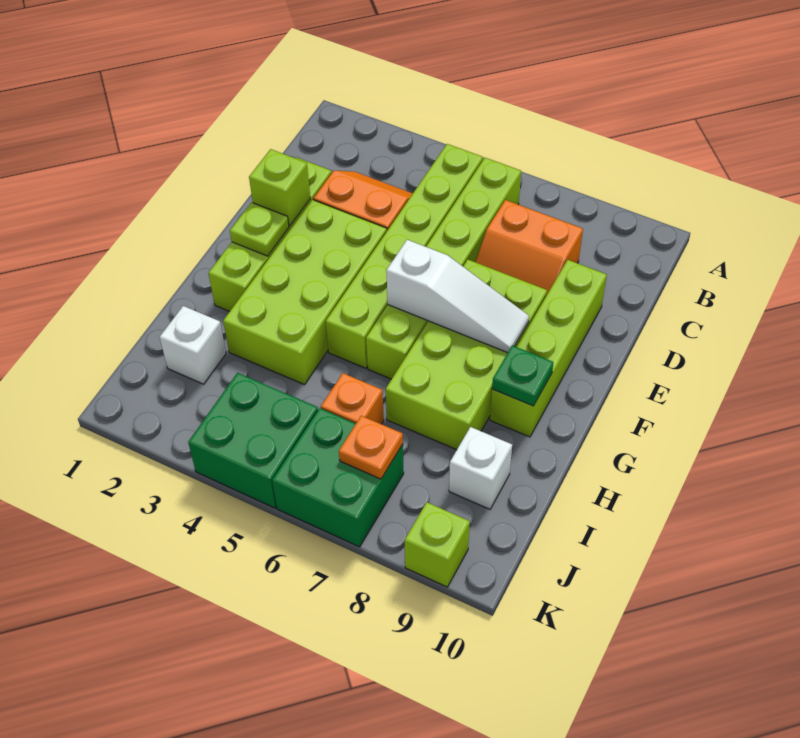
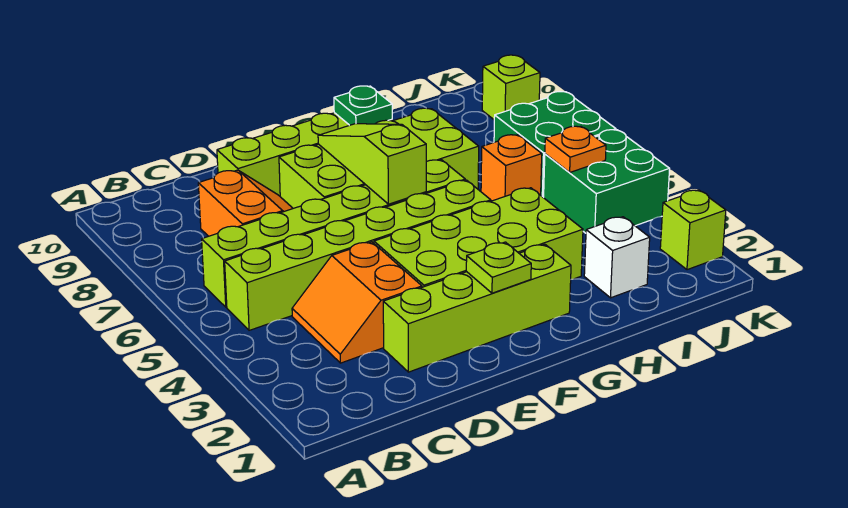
lime 1x1 brick [249,149,310,226] -> lime 1x1 brick moved to [660,190,726,270]
white 1x3 slope [386,240,529,353] -> lime 1x3 slope [318,124,426,204]
white 1x1 brick [449,427,512,509] -> none
orange 1x1 plate [339,416,403,479] -> orange 1x1 plate moved to [545,126,606,173]

